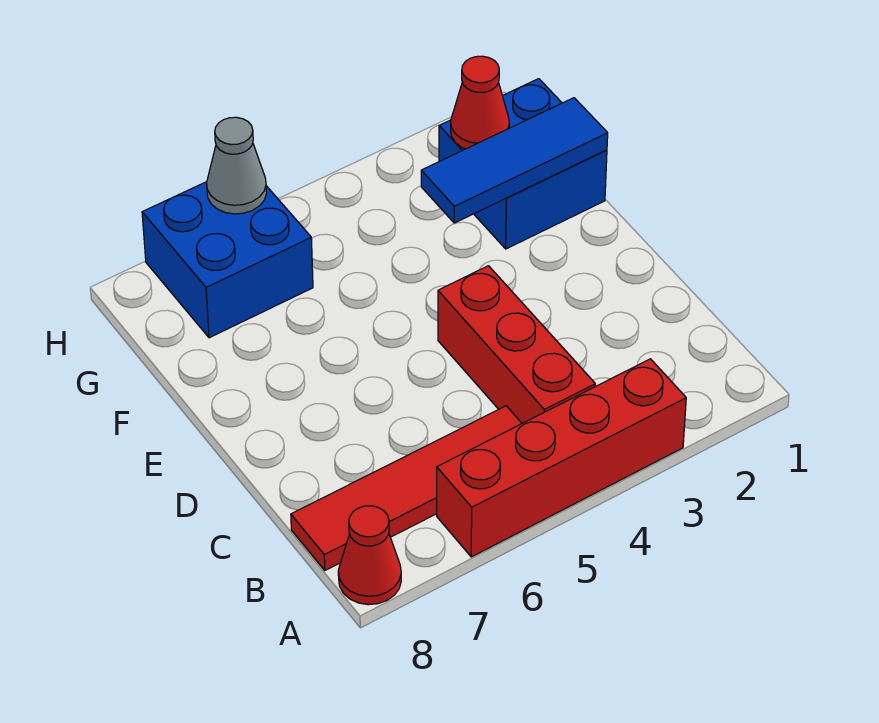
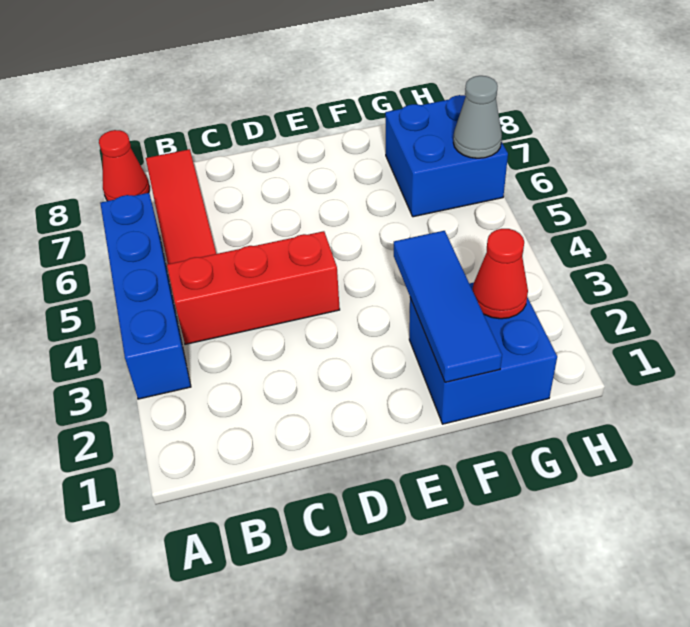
red 1x4 brick [437,359,686,557] -> blue 1x4 brick [100,193,191,399]

